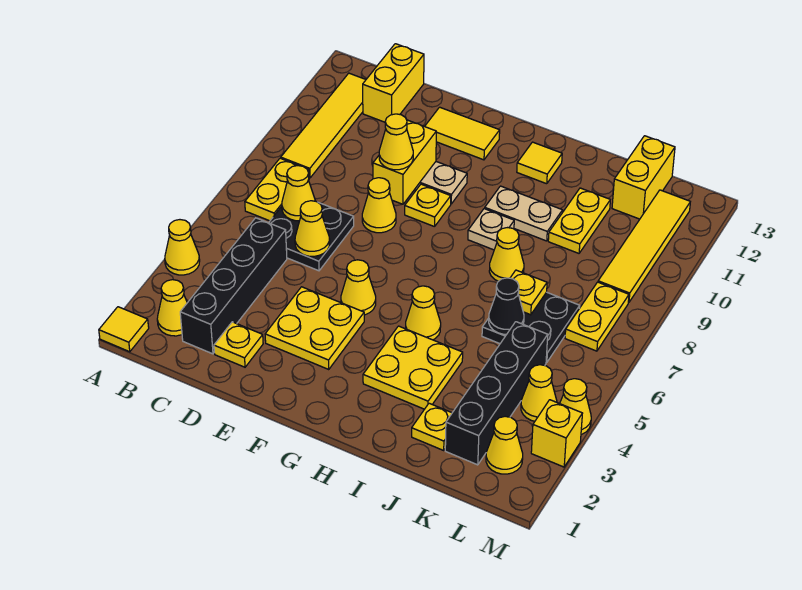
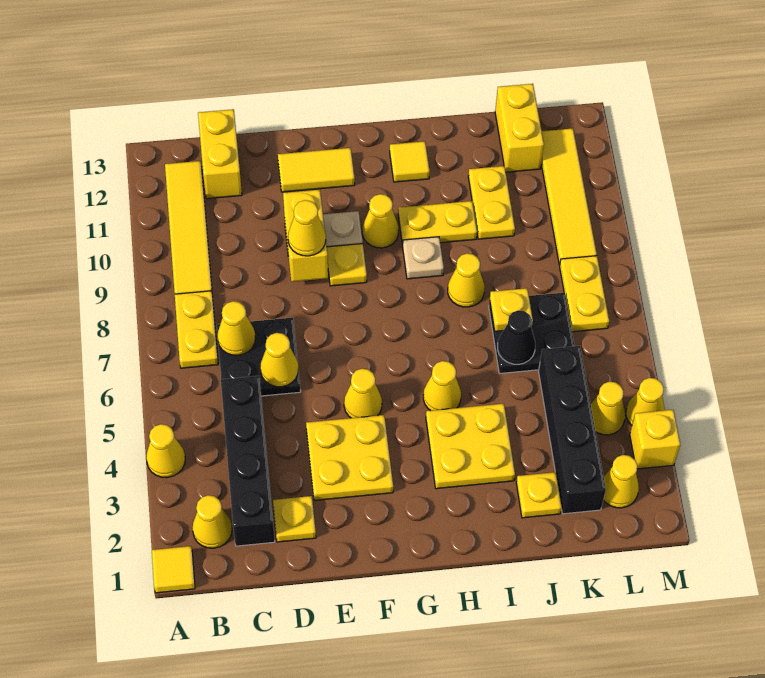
yellow 1x1 cone [362,178,396,233] -> yellow 1x1 cone moved to [362,194,399,248]
tan 1x2 plate [485,186,563,241] -> yellow 1x2 plate [398,201,477,246]

